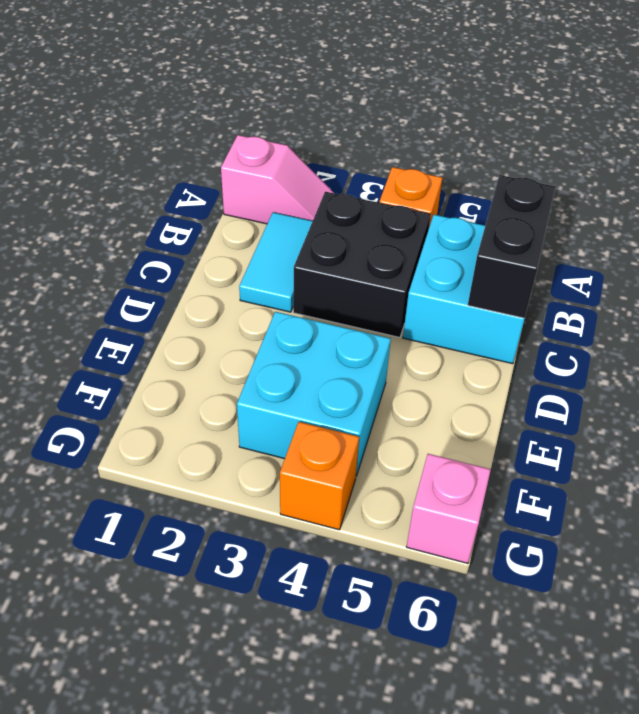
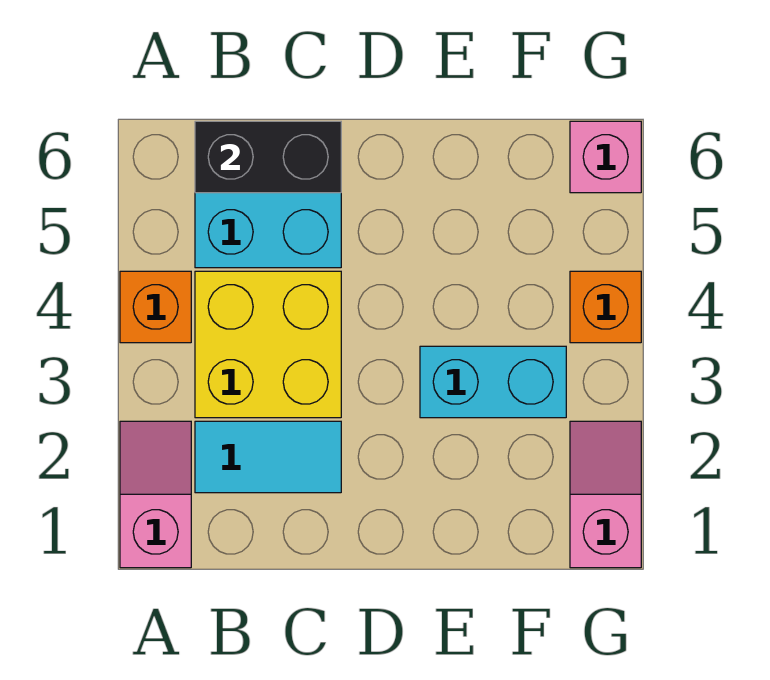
black 2x2 brick [293,192,431,337] -> yellow 2x2 brick [195,271,341,418]
cyan 2x2 brick [237,312,391,476] -> cyan 1x2 brick [420,346,566,418]
none -> pink 1x2 slope [570,421,641,568]

